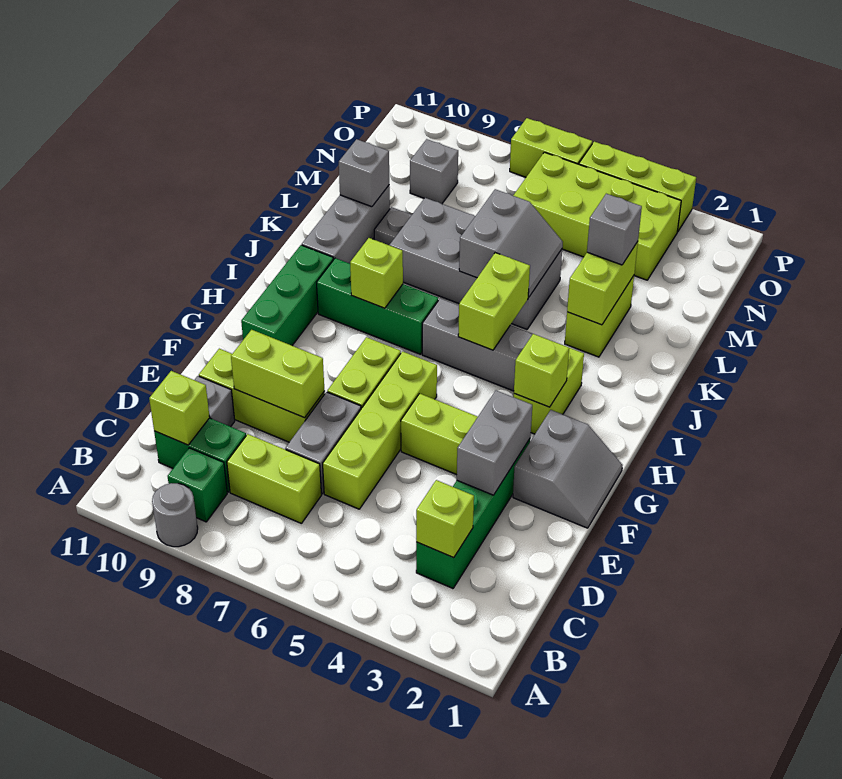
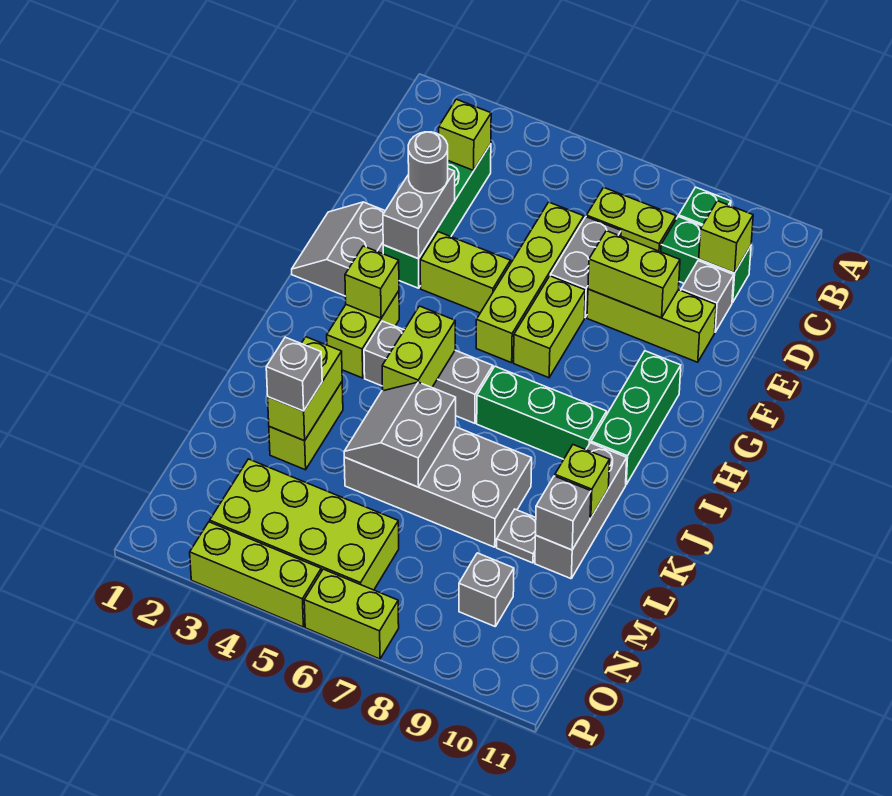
grey 1x1 round brick [152,483,198,547] -> grey 1x1 round brick moved to [408,132,448,193]
lime 1x1 brick [350,238,403,308] -> lime 1x1 brick moved to [555,445,610,518]

